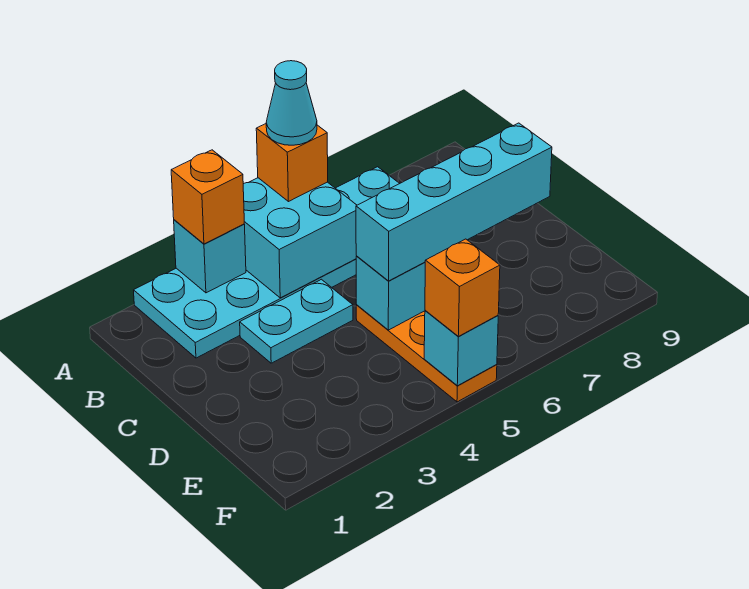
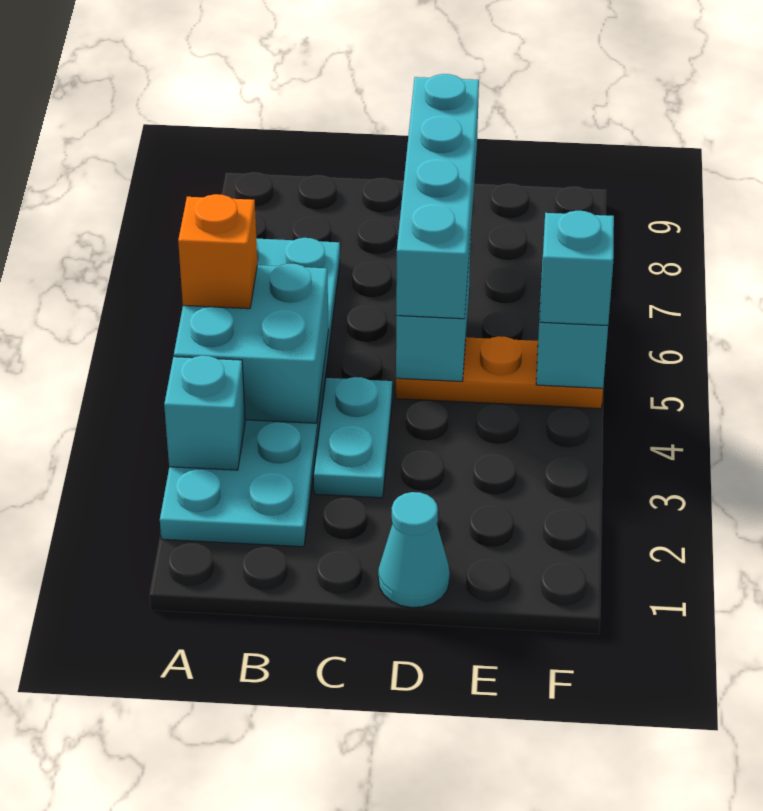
orange 1x1 brick [171,150,244,244] -> none
cyan 1x1 cone [266,61,317,145] -> cyan 1x1 cone moved to [378,492,450,608]
orange 1x1 brick [425,239,500,336] -> cyan 1x1 brick [540,211,614,325]

